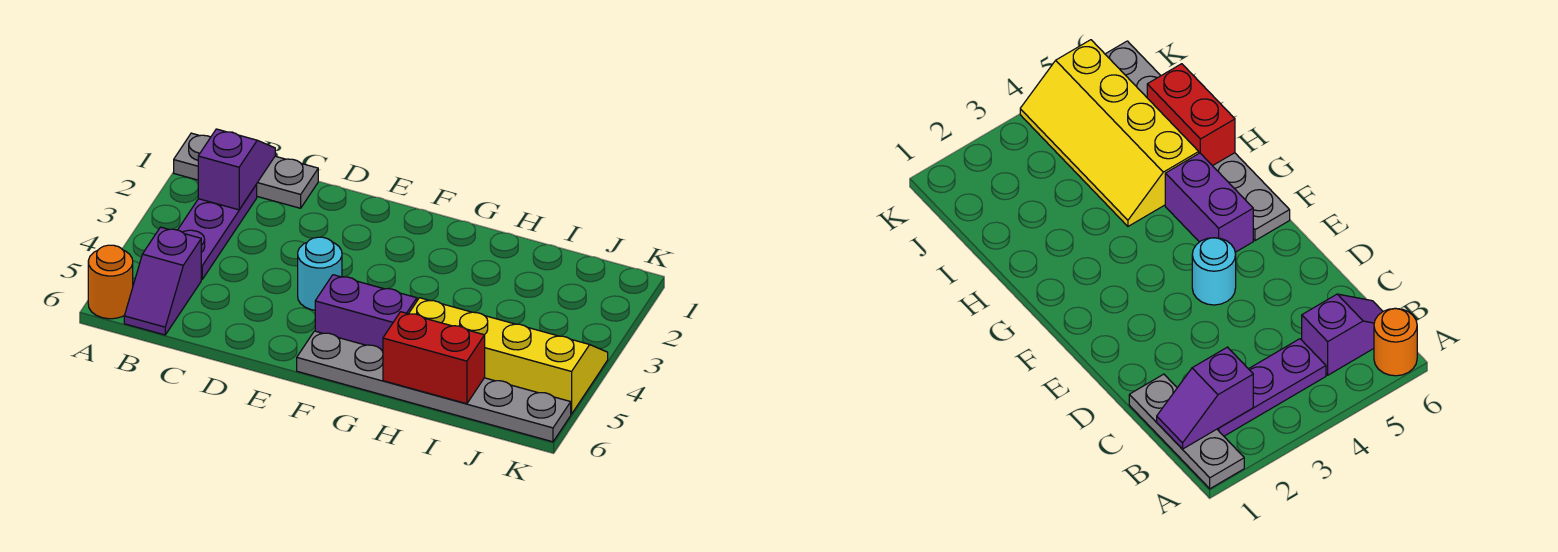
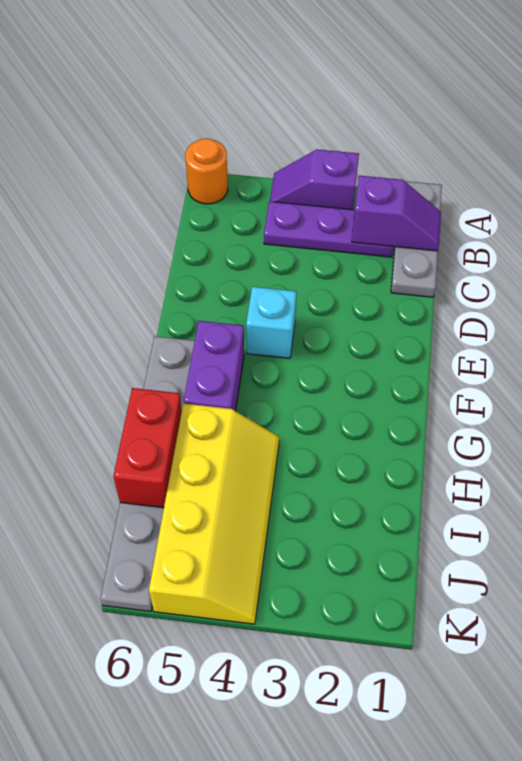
purple 1x2 slope [124,227,201,335] -> purple 1x2 slope moved to [270,149,359,210]
cyan 1x1 round brick [298,237,342,310] -> cyan 1x1 brick [246,287,296,358]

